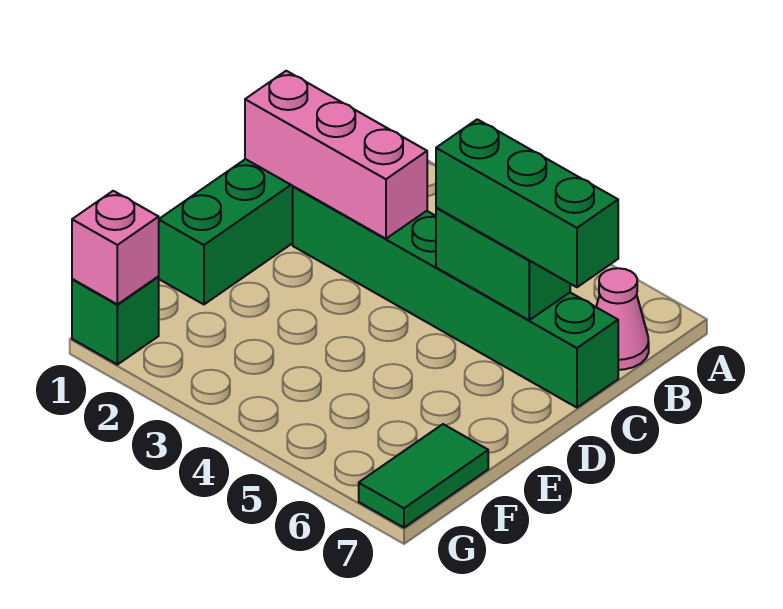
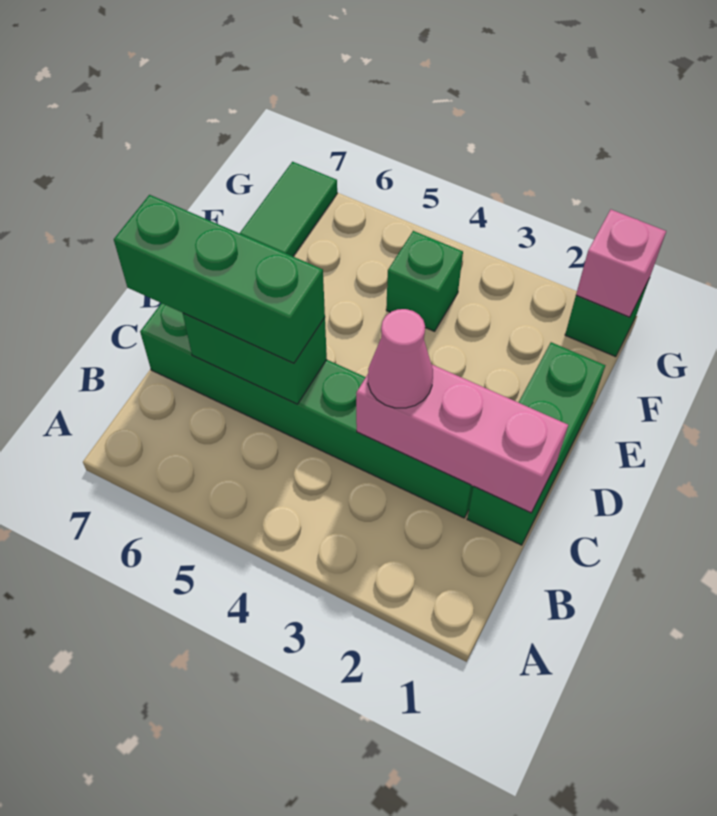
pink 1x1 cone [596,268,649,370] -> pink 1x1 cone moved to [368,309,433,408]
none -> green 1x1 brick [386,231,463,331]

